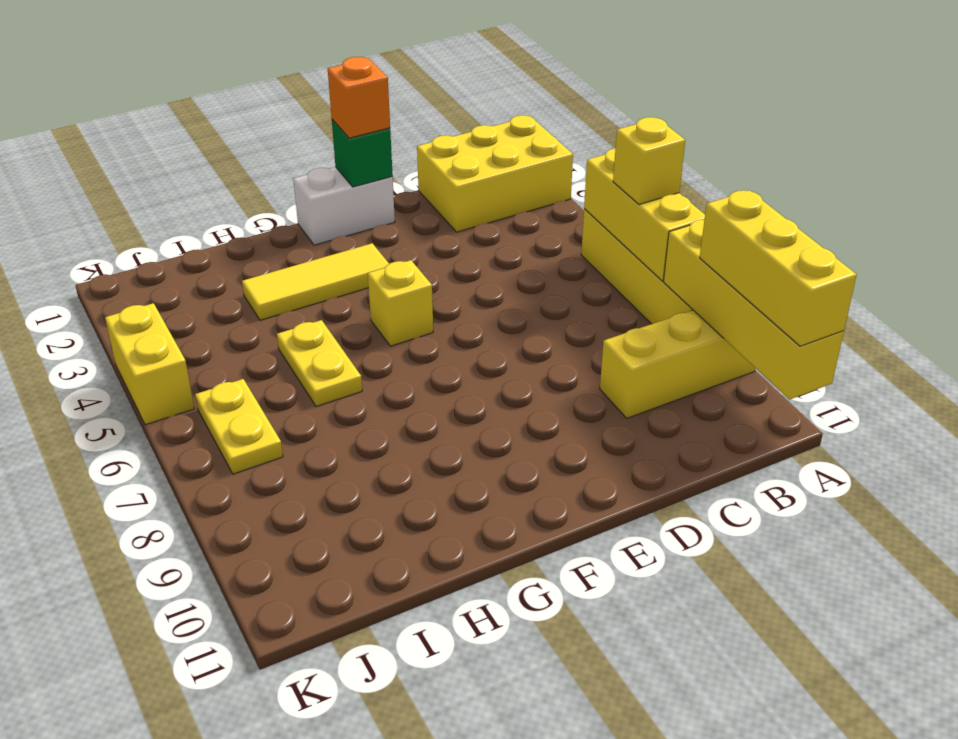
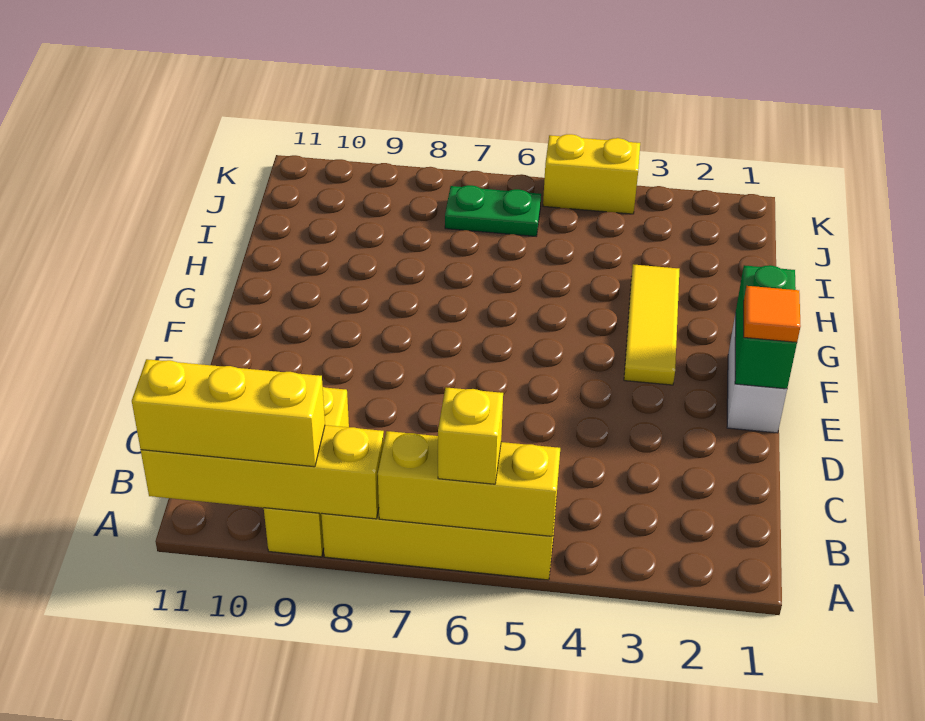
yellow 2x3 brick [417,115,573,232] -> none
green 1x1 brick [332,120,393,187] -> green 1x2 brick [735,265,797,389]
orange 1x1 brick [328,57,390,138] -> orange 1x1 tile [744,286,801,342]
yellow 1x1 brick [368,260,433,346] -> none
yellow 1x2 plate [277,320,362,407] -> none
yellow 1x2 plate [195,379,283,474] -> green 1x2 plate [445,185,541,236]

